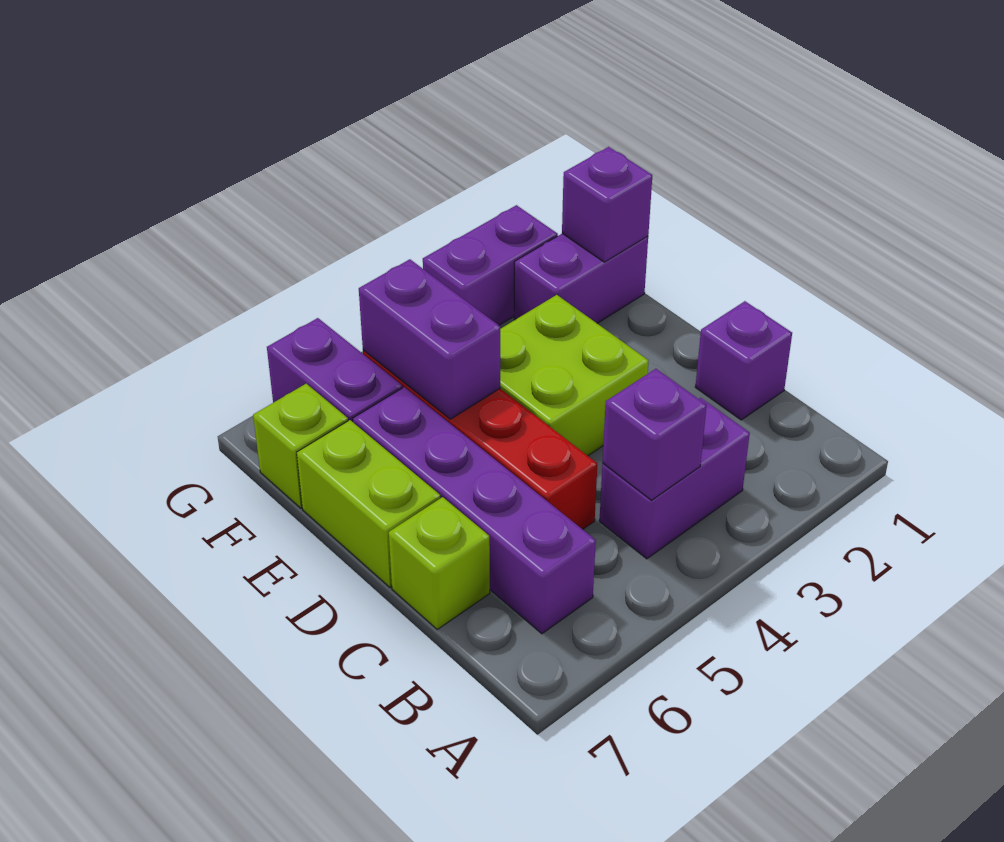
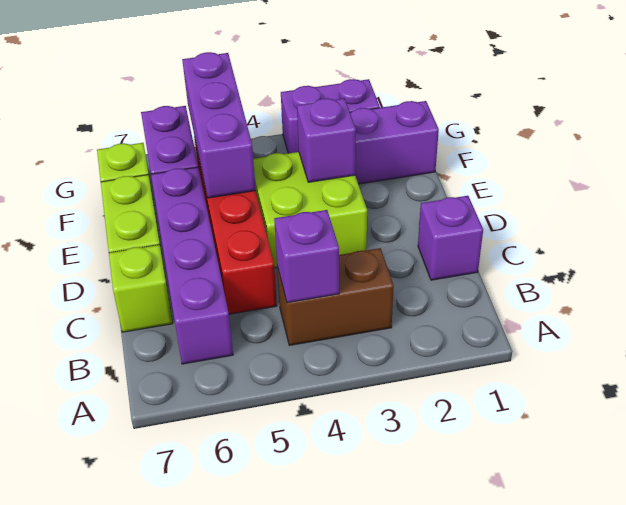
purple 1x2 brick [599,398,750,559] -> brown 1x2 brick [277,248,394,345]
purple 1x2 brick [359,259,500,419] -> purple 1x3 brick [182,52,256,198]
purple 1x1 brick [562,147,652,262] -> purple 1x1 brick moved to [297,98,356,182]

